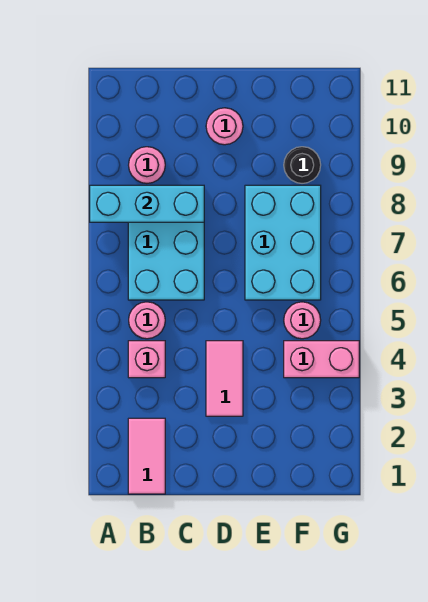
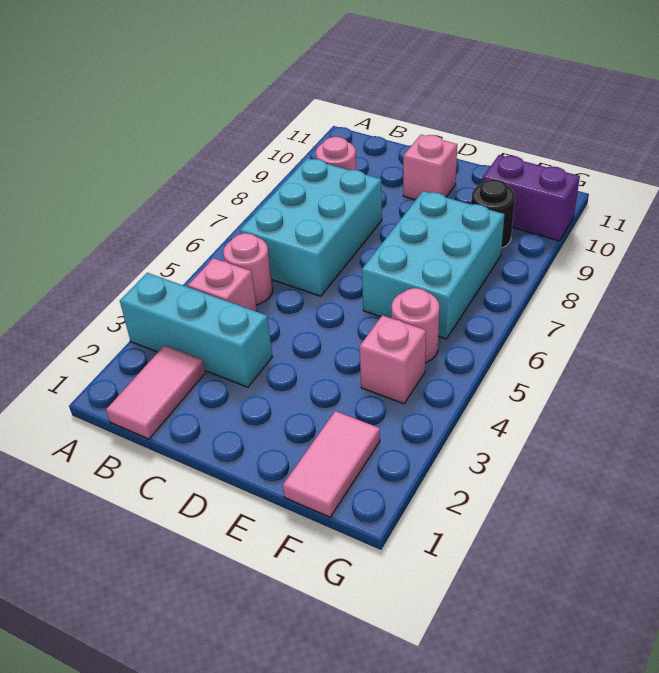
cyan 1x3 brick [90,185,204,222] -> cyan 1x3 brick moved to [120,273,272,387]
pink 1x2 tile [206,341,243,416] -> pink 1x2 tile moved to [283,411,380,517]
pink 1x1 round brick [206,108,243,145] -> pink 1x1 brick [403,135,457,200]
pink 1x2 brick [284,341,359,378] -> pink 1x1 brick [360,315,426,404]
none -> purple 1x2 brick [482,155,580,241]

